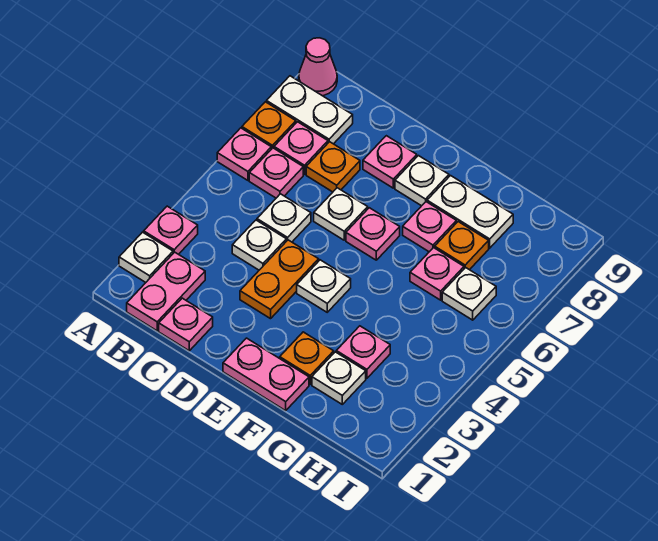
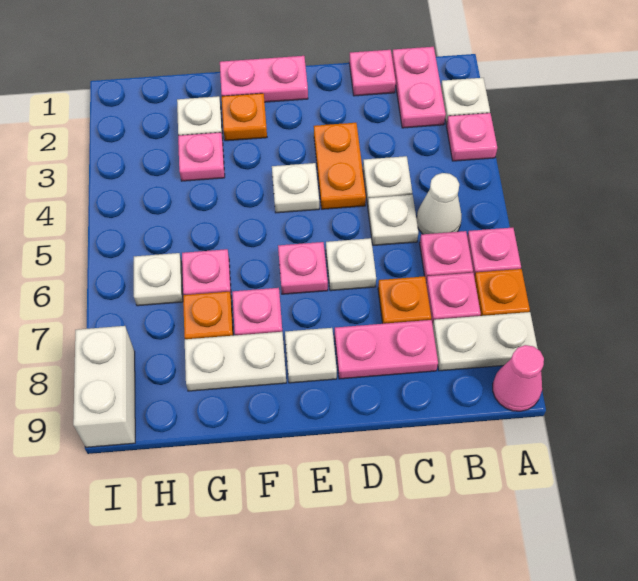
none -> white 1x1 cone [417,173,461,234]
pink 1x1 plate [363,136,417,188] -> pink 1x2 plate [335,320,438,379]
none -> white 1x2 brick [73,326,135,447]

